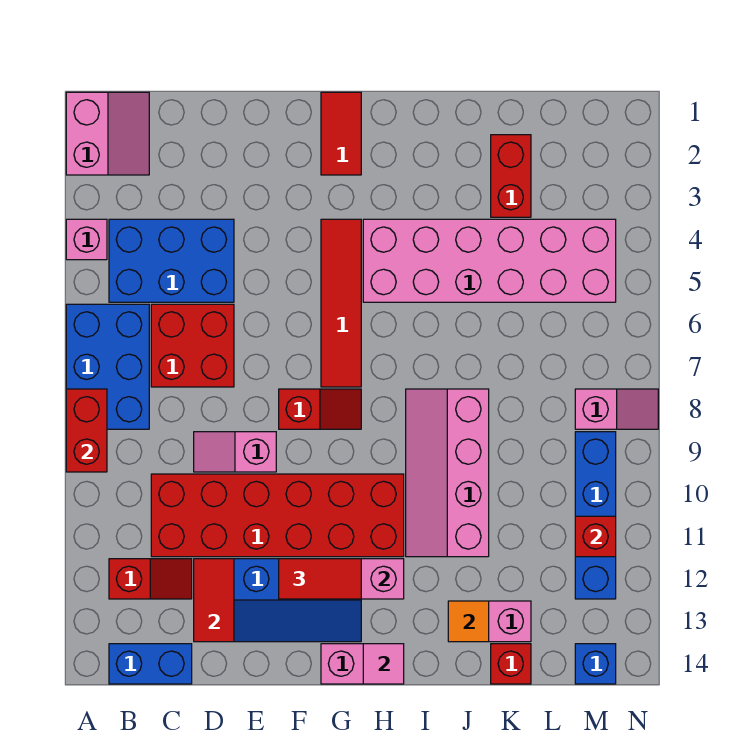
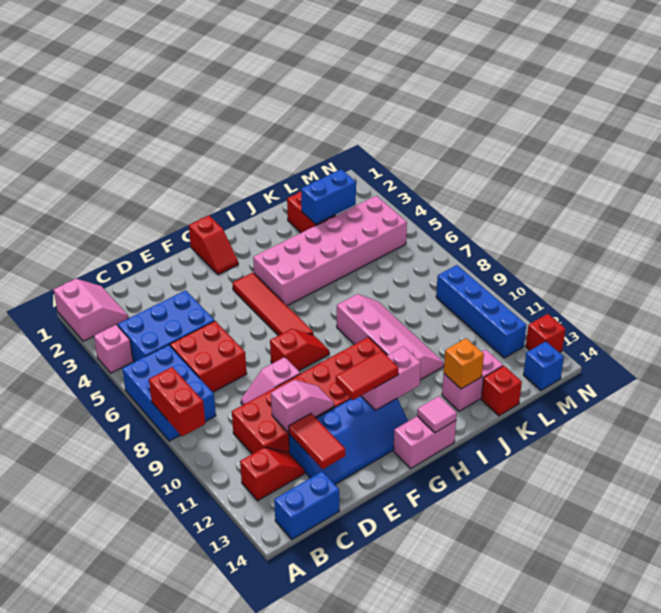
red 1x2 tile [321,92,361,175] -> red 1x2 slope [189,216,238,275]
pink 2x4 slope [406,389,489,557] -> pink 2x4 slope turned to [337,294,444,380]
orange 1x1 tile [448,601,489,642] -> orange 1x1 brick [444,338,484,389]
none -> blue 1x2 brick [301,169,356,224]
pink 1x2 slope [575,389,658,429] -> pink 1x2 slope moved to [271,380,334,432]
red 1x1 brick [575,516,616,557] -> red 1x1 brick moved to [526,314,565,353]

